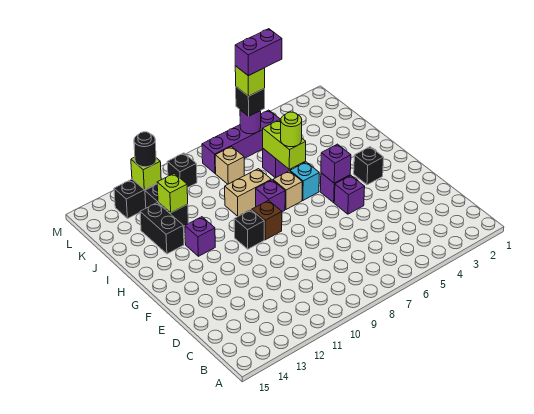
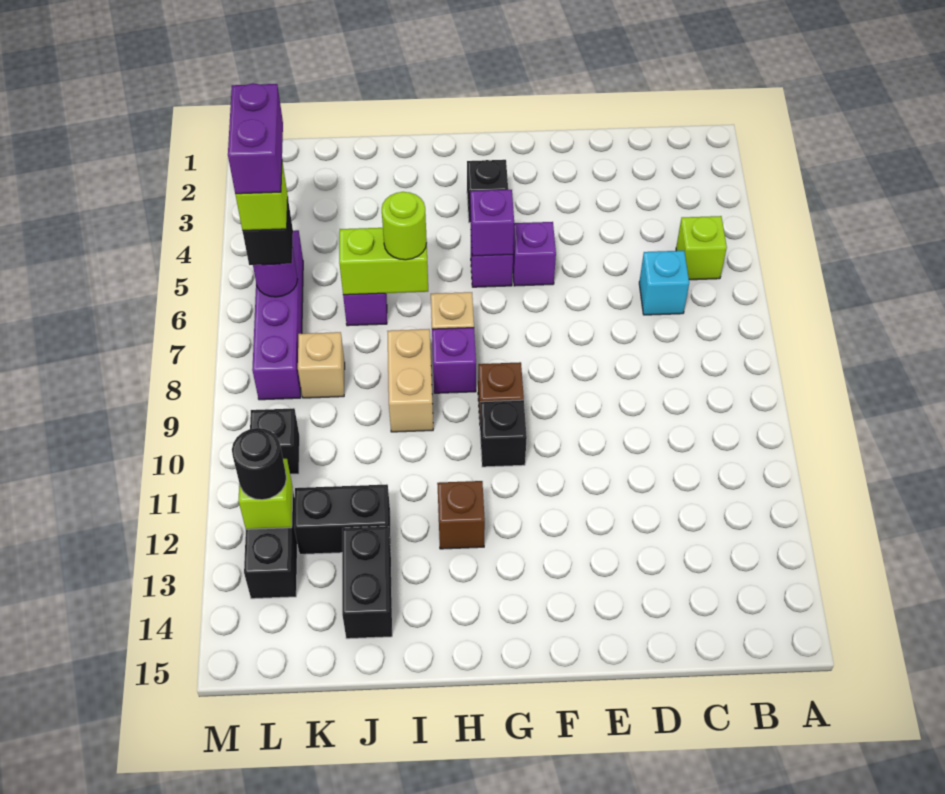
cyan 1x1 brick [290,162,319,200] -> cyan 1x1 brick moved to [639,251,689,315]
purple 1x1 brick [185,217,215,256] -> brown 1x1 brick [437,481,485,549]
black 1x2 brick [140,203,184,254] -> black 1x2 brick turned to [342,526,392,639]
lime 1x1 brick [157,173,188,213] -> lime 1x1 brick moved to [676,216,727,280]

